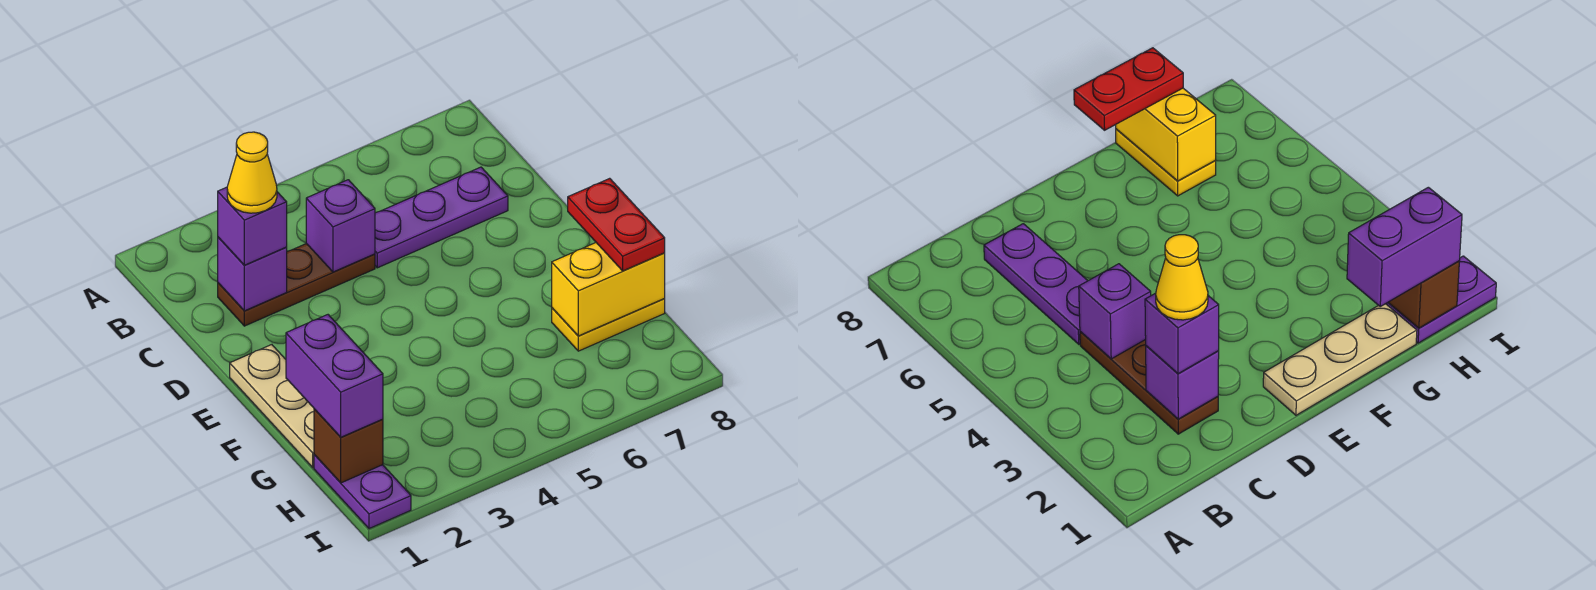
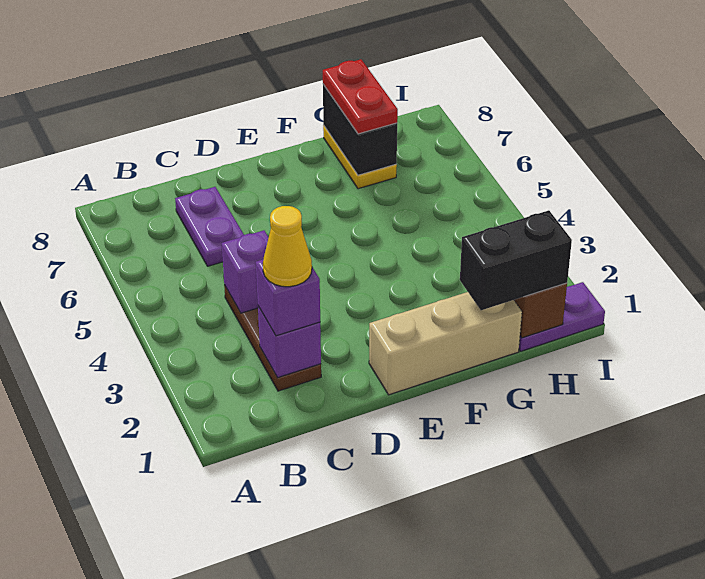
purple 1x3 plate [375,167,508,268] -> purple 1x2 plate [175,187,244,266]
tan 1x3 plate [230,345,314,467] -> tan 1x3 brick [369,292,522,395]
red 1x2 plate [568,178,665,271] -> red 1x2 plate turned to [323,59,398,134]
purple 1x2 brick [286,315,383,437] -> black 1x2 brick [460,210,572,310]
yellow 1x2 brick [552,243,665,336] -> black 1x2 brick [323,84,397,175]

